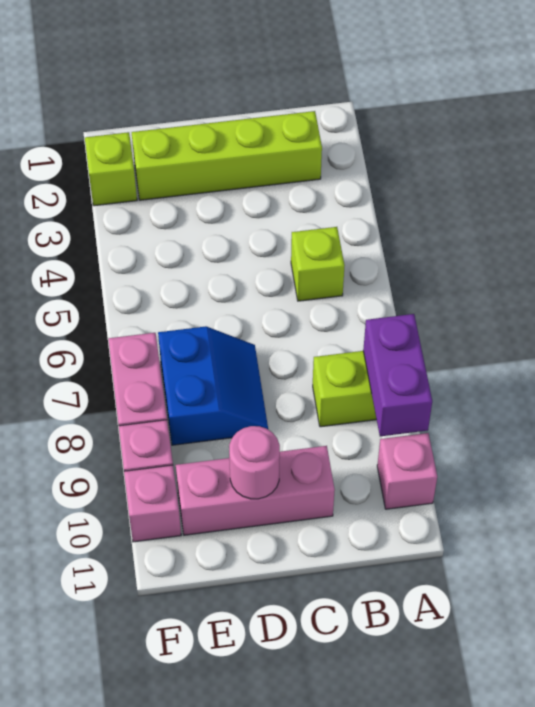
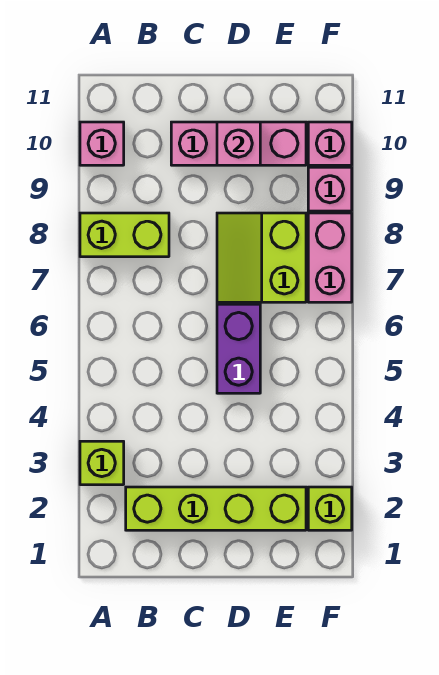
purple 1x2 brick [363,314,432,436] -> purple 1x2 brick moved to [217,304,260,393]
lime 1x1 brick [291,227,345,301] -> lime 1x1 brick moved to [80,441,124,485]
blue 2x2 slope [158,326,268,445] -> lime 2x2 slope [217,213,306,302]
pink 1x1 round brick [229,426,280,499] -> pink 1x1 brick [217,122,260,165]

